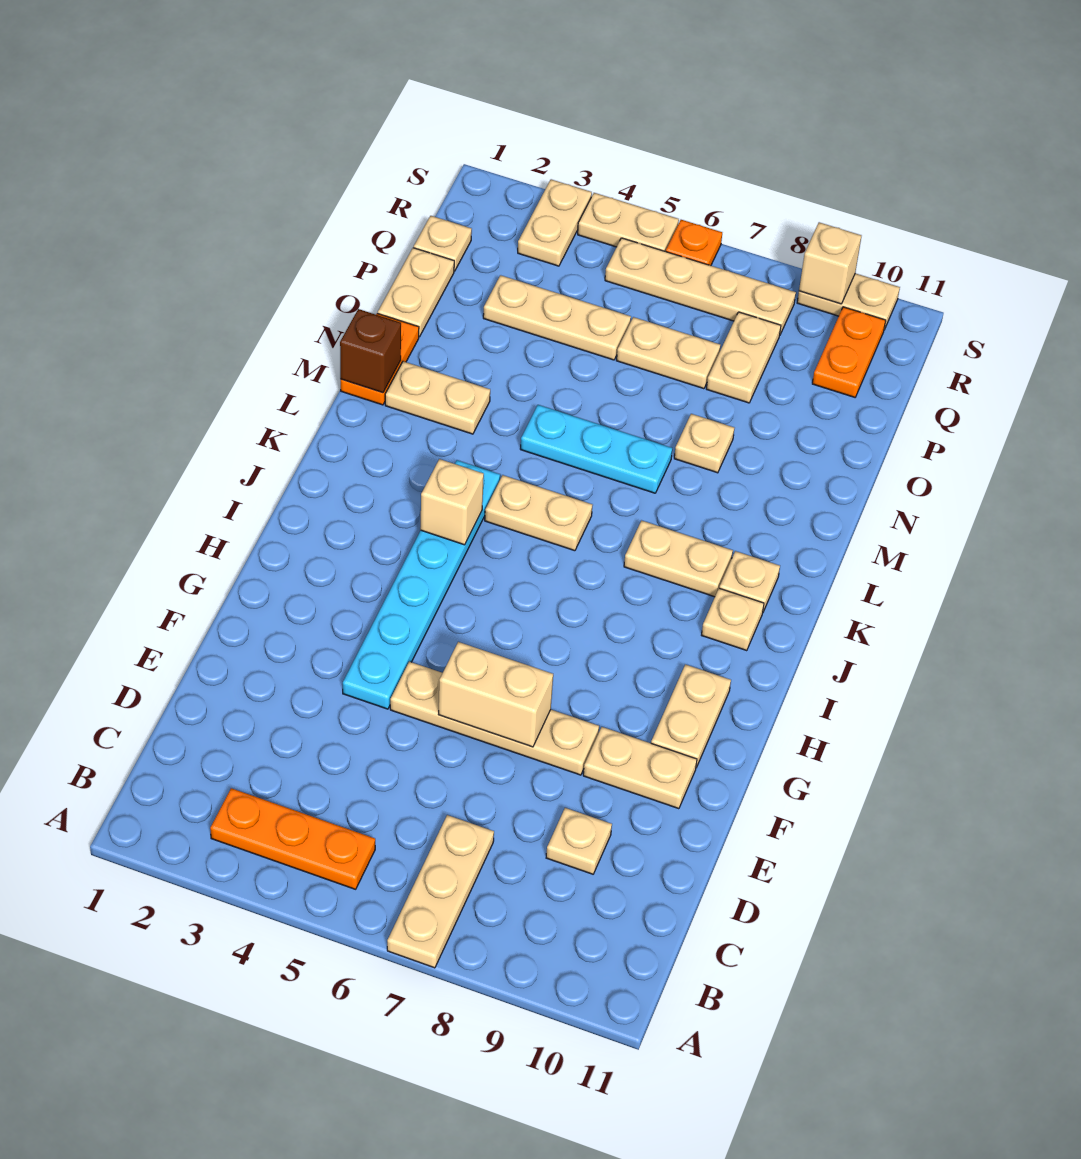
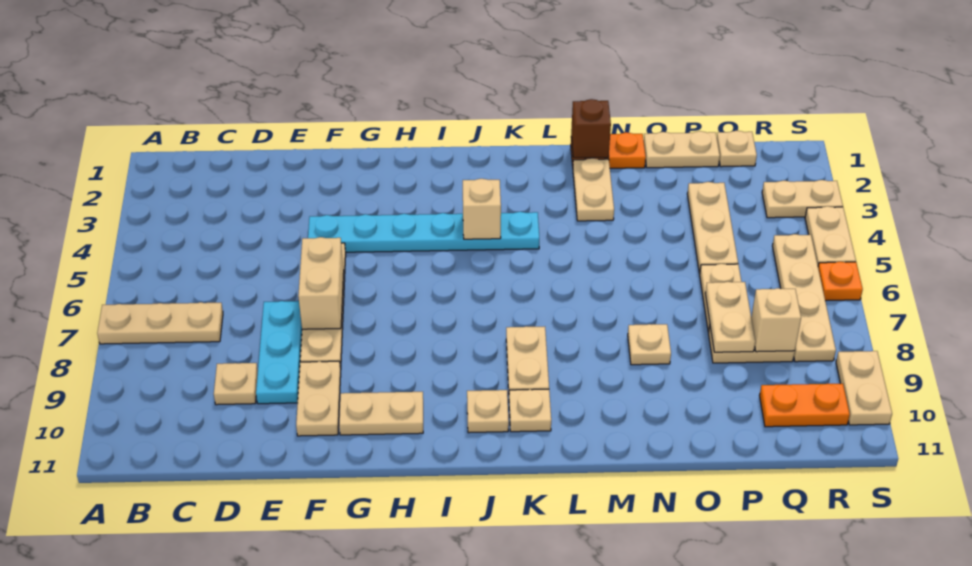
orange 1x3 plate [210,788,375,889] -> none
tan 1x2 plate [485,475,593,551] -> tan 1x2 plate moved to [705,282,755,352]
cyan 1x3 plate [520,405,672,493] -> cyan 1x3 plate moved to [256,301,302,404]
tan 1x1 brick [799,222,861,304] -> tan 1x1 brick moved to [751,288,801,352]

